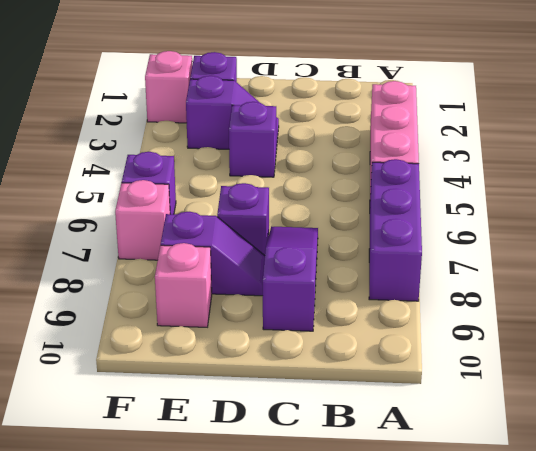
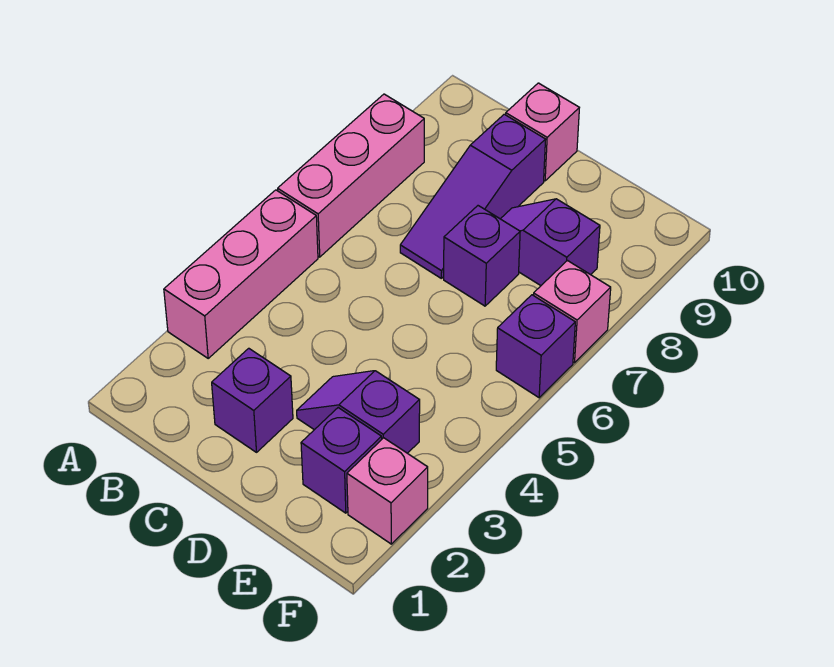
purple 1x3 brick [369,159,422,301] -> pink 1x3 brick [278,94,424,257]
purple 1x1 brick [229,102,276,177] -> purple 1x1 brick moved to [212,348,293,452]
pink 1x1 brick [155,243,212,327] -> pink 1x1 brick moved to [506,83,579,181]

